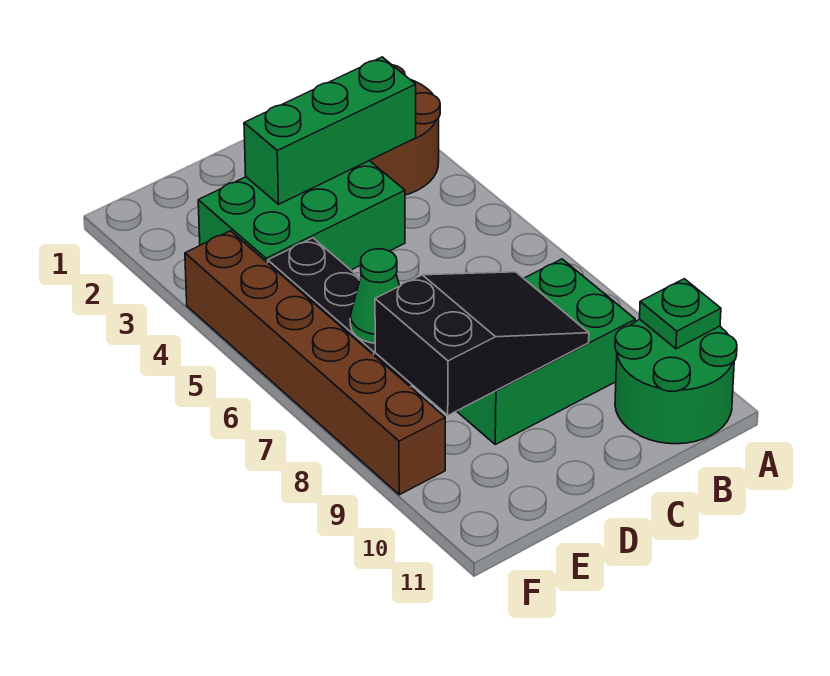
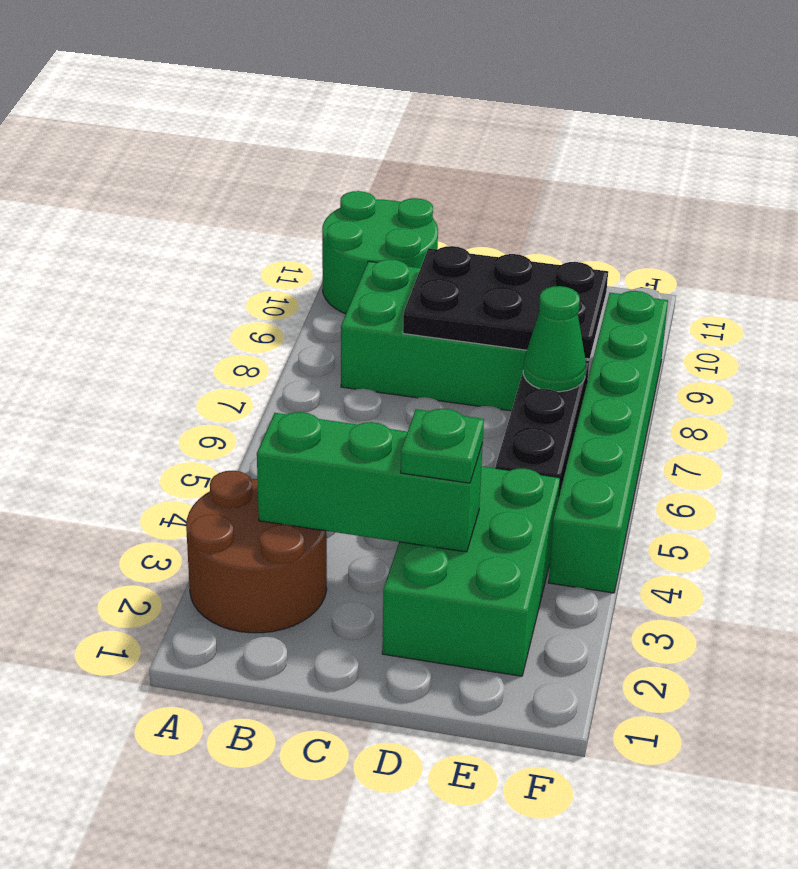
green 1x1 plate [640,279,721,349] -> green 1x1 plate moved to [401,409,484,483]
green 2x3 brick [198,161,405,270] -> green 2x3 brick turned to [382,466,560,676]
black 2x3 slope [375,272,589,415] -> black 2x3 plate [403,246,608,359]
brown 1x6 brick [185,231,445,495] -> green 1x6 brick [548,291,668,593]

